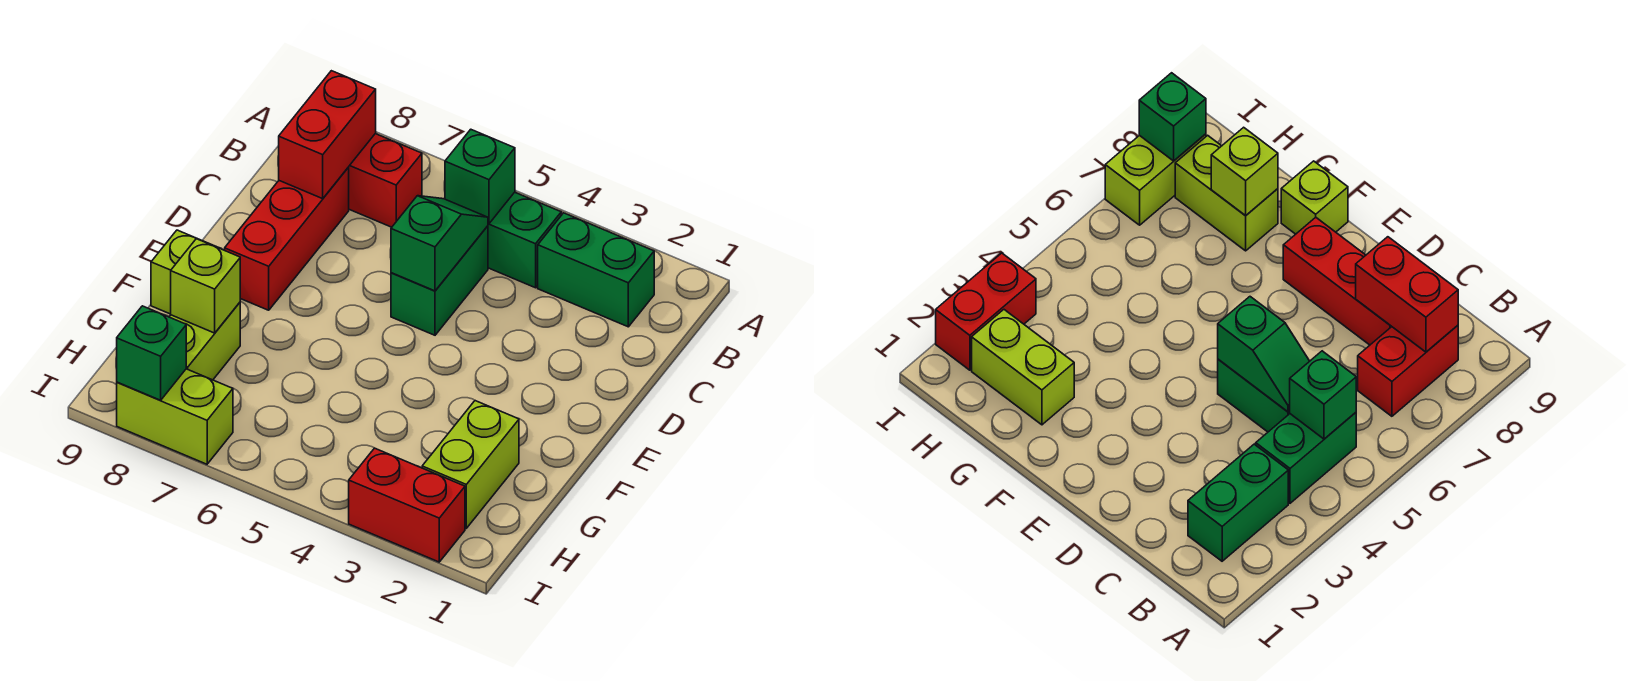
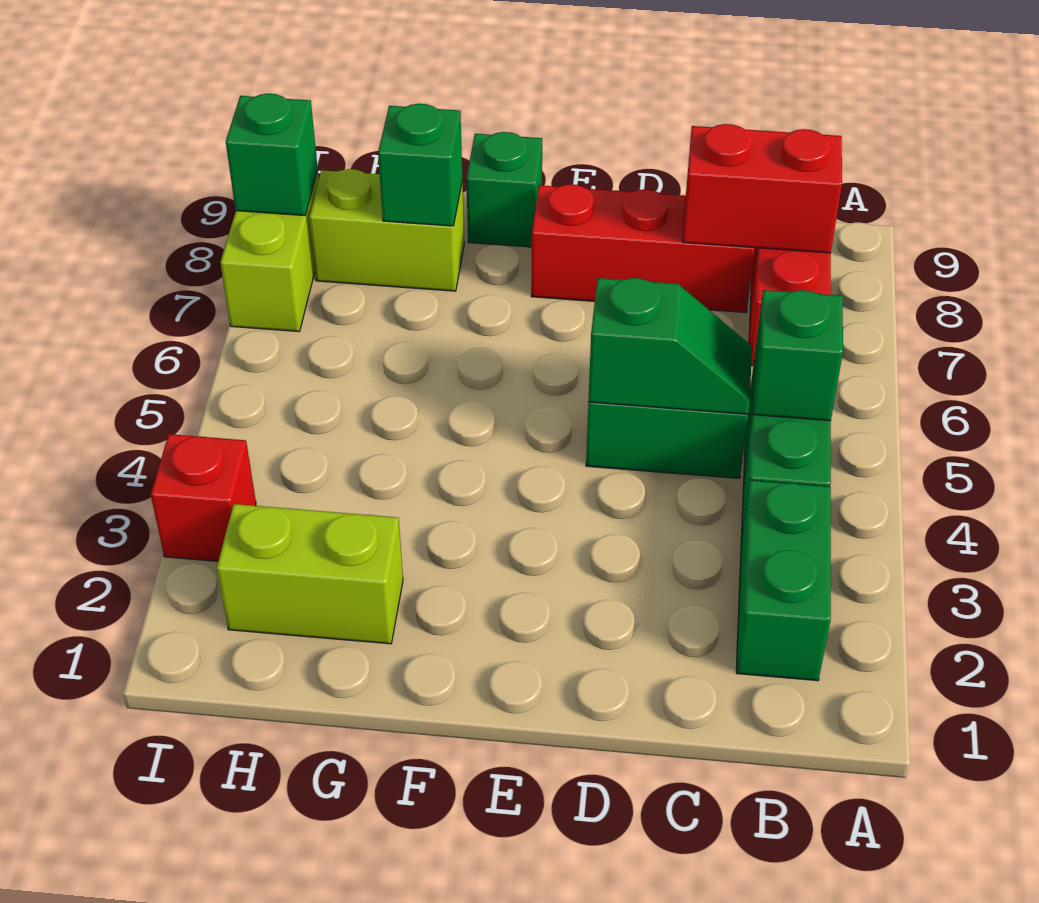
lime 1x1 brick [151,230,221,314] -> green 1x1 brick [466,132,542,247]
lime 1x1 brick [171,239,240,333] -> green 1x1 brick [378,104,462,226]
red 1x2 brick [349,448,465,562] -> red 1x1 brick [151,434,256,561]

